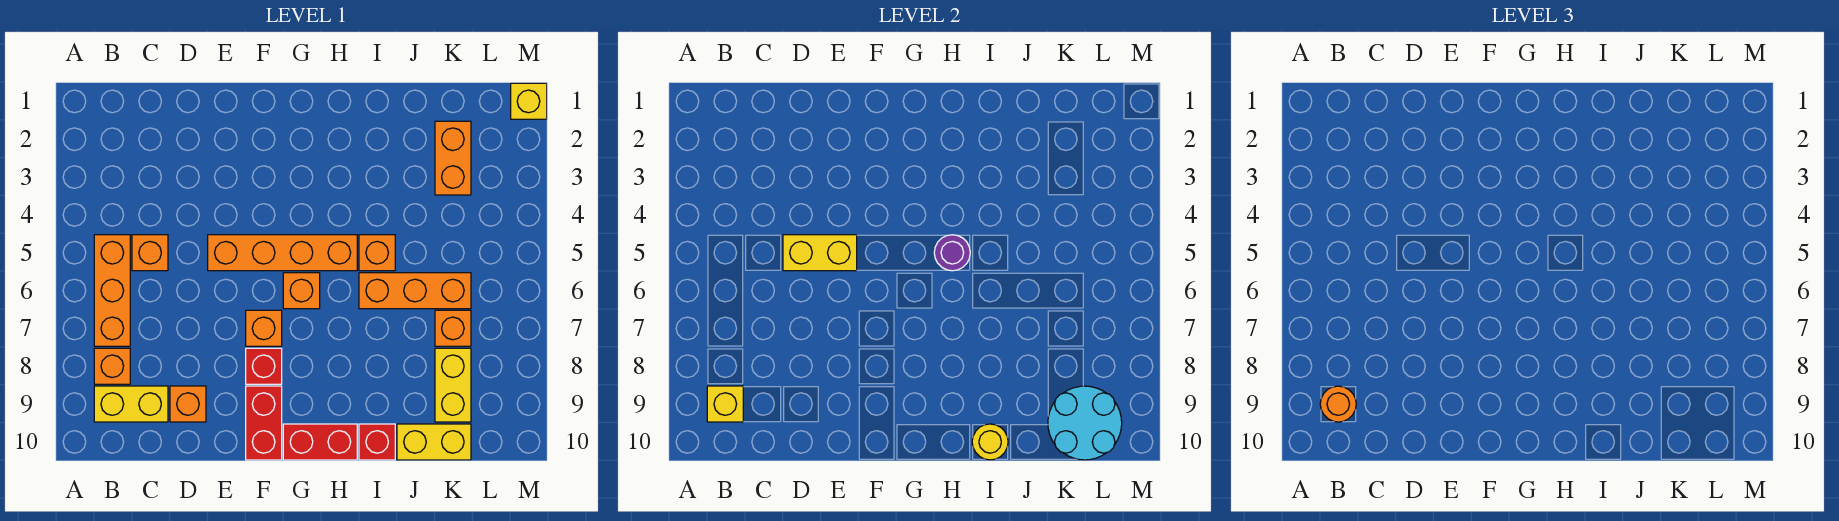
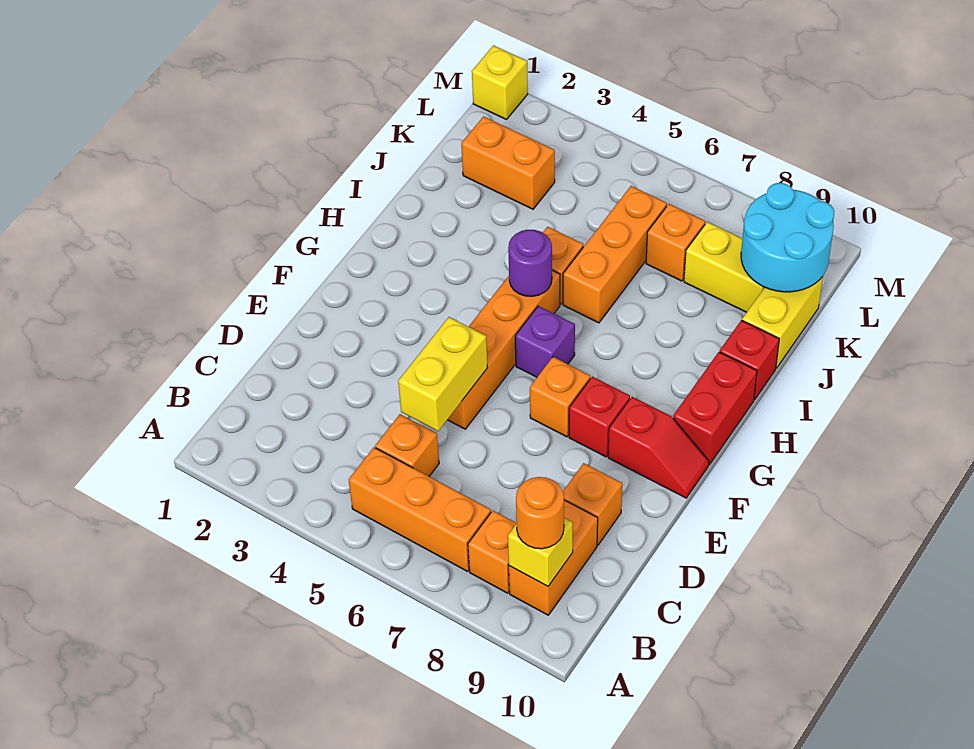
yellow 1x2 brick [94,386,168,422] -> orange 1x2 brick [509,500,598,615]
red 1x2 brick [246,386,282,460] -> red 1x2 slope [608,397,709,498]
orange 1x1 brick [283,273,320,309] -> purple 1x1 brick [515,306,575,377]
yellow 1x1 round brick [972,424,1008,460] -> none

